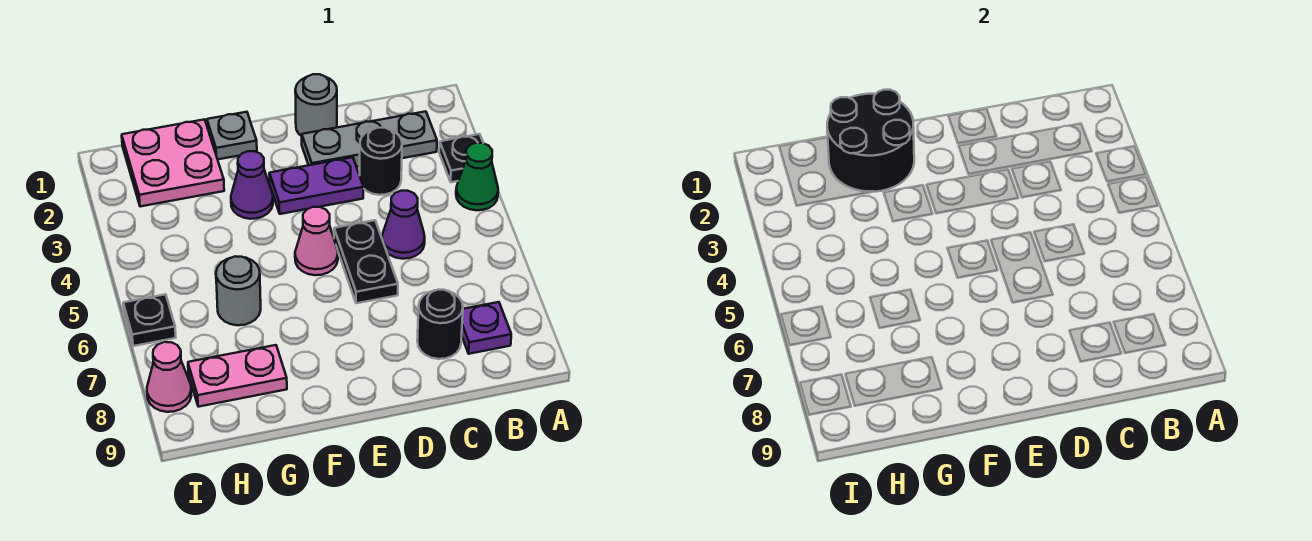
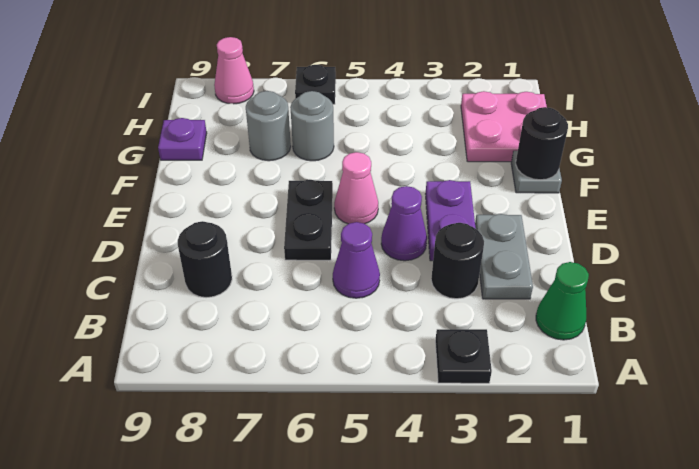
green 1x1 cone [456,143,498,210] -> green 1x1 cone moved to [536,262,589,340]
grey 1x3 plate [302,111,437,167] -> grey 1x2 plate [475,214,533,299]
purple 1x1 plate [462,302,511,354] -> purple 1x1 plate moved to [158,118,207,160]
grey 1x1 round brick [295,74,337,136] -> grey 1x1 round brick moved to [246,91,291,161]
black 1x2 plate [334,220,398,303] -> black 1x2 plate turned to [284,179,333,260]
black 2x2 round brick [827,90,914,192] -> black 1x1 round brick [516,107,568,180]
purple 1x1 cone [231,151,273,219] -> purple 1x1 cone moved to [381,186,427,261]
pink 1x2 plate [188,345,287,407] -> none

